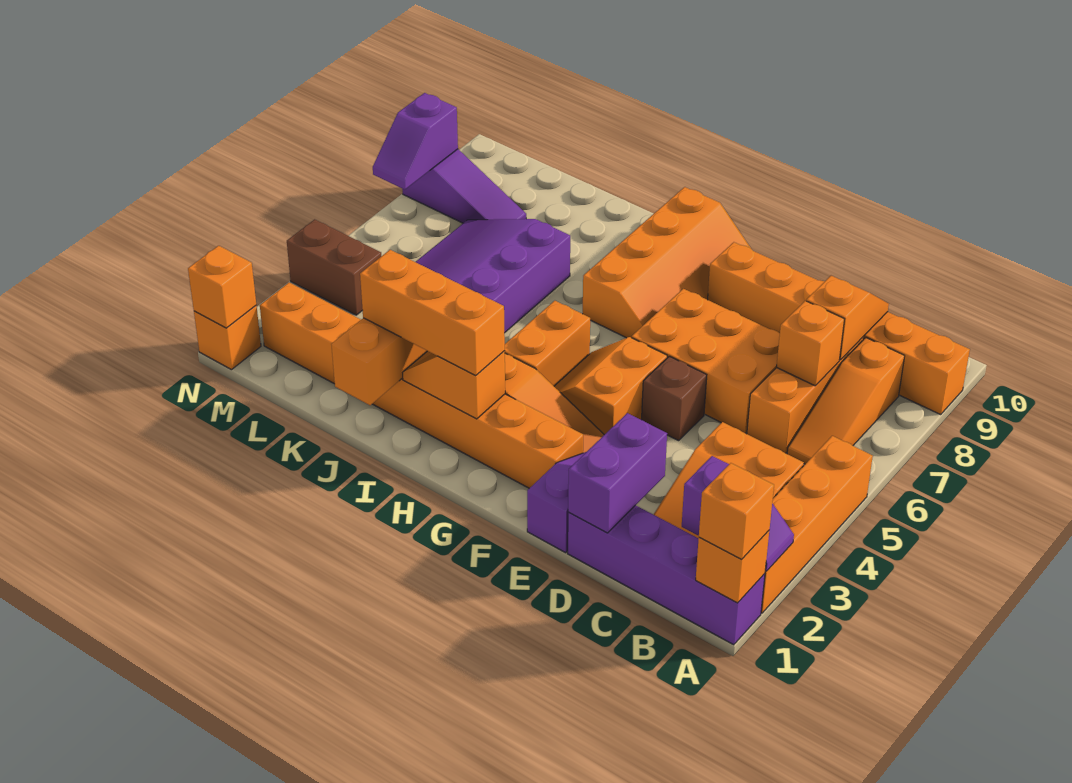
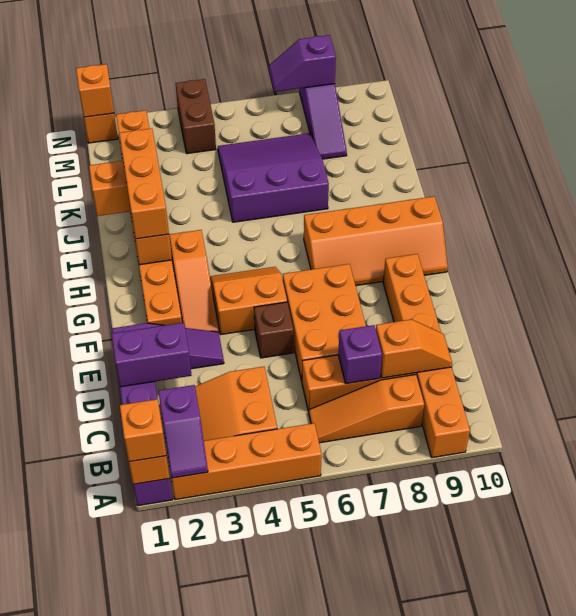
orange 1x1 brick [777,301,844,386] -> purple 1x1 brick [338,325,382,384]
orange 1x2 brick [505,301,590,386] -> none

